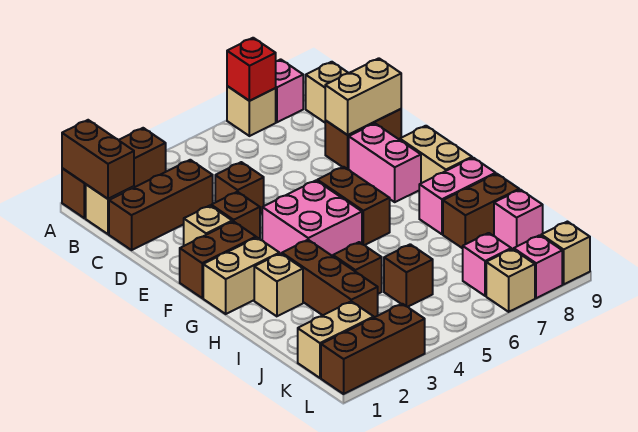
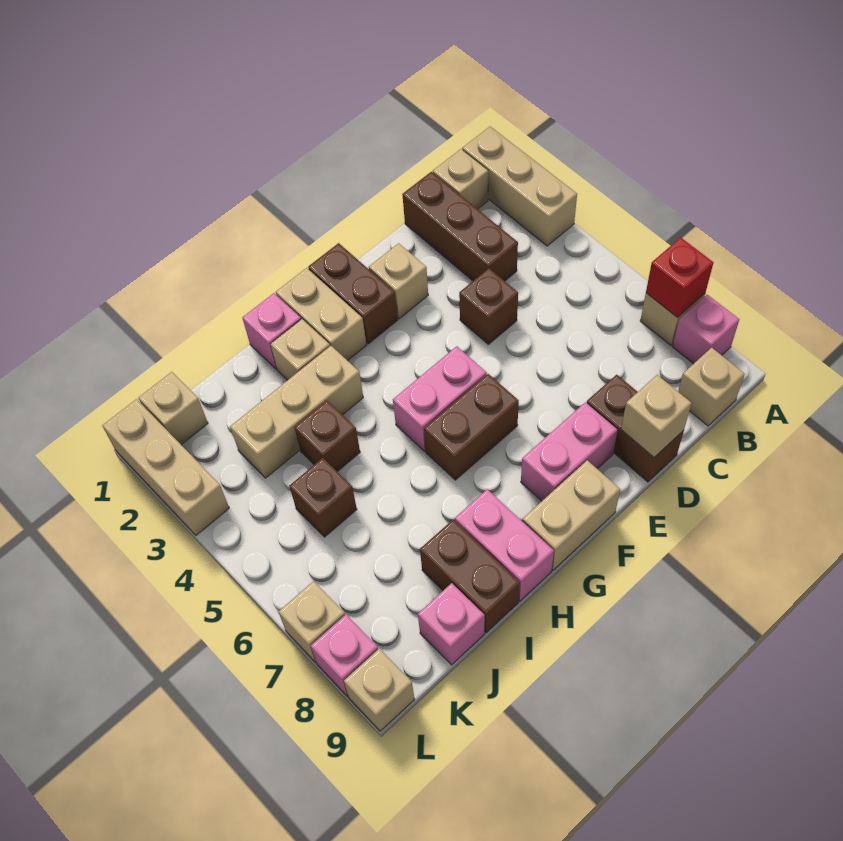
brown 1x3 brick [62,128,166,218] -> tan 1x3 brick [462,127,577,246]
brown 1x2 brick [62,120,134,199] -> none
tan 1x2 brick [325,58,401,135] -> tan 1x1 brick [621,375,692,457]
brown 1x1 brick [211,192,260,239] -> none
pink 2x2 brick [262,181,362,256] -> pink 1x2 brick [393,346,487,451]
brown 1x3 brick [282,240,378,317] -> tan 1x3 brick [230,346,363,478]
tan 1x2 brick [298,301,374,378] -> tan 1x1 brick [138,372,208,445]
pink 1x1 brick [463,233,511,296] -> pink 1x1 brick moved to [242,293,301,369]
brown 1x3 brick [321,304,425,394] -> tan 1x3 brick [102,399,229,535]

